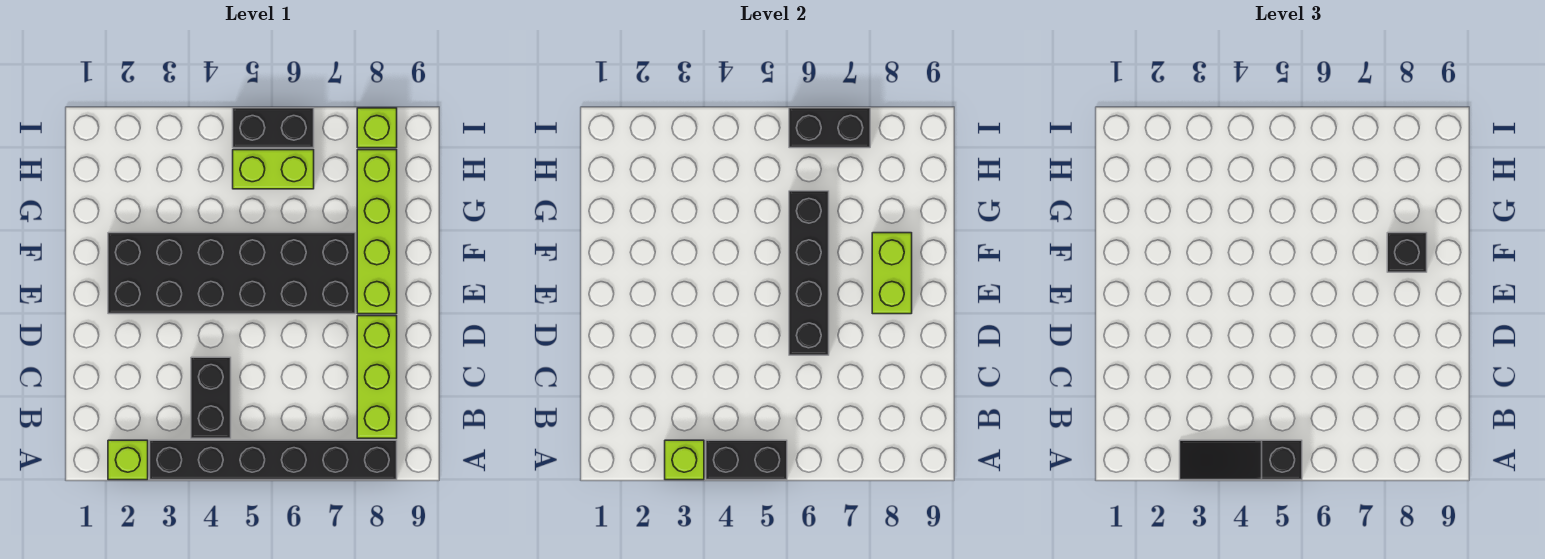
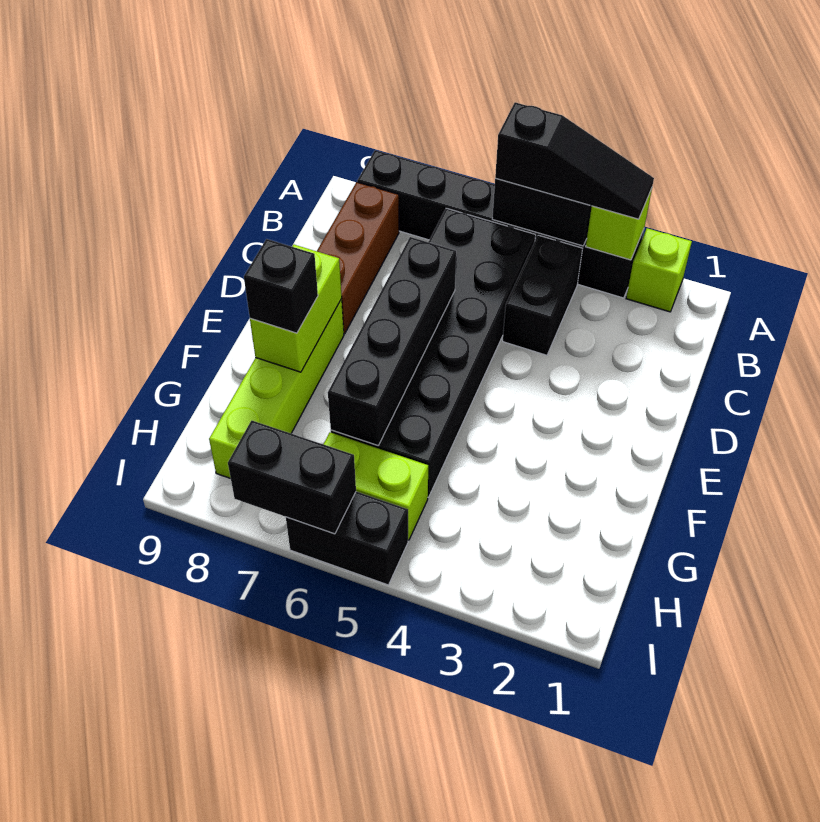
lime 1x3 brick [357,316,397,438] -> brown 1x3 brick [317,182,399,334]
black 2x6 brick [108,233,355,314] -> black 2x6 brick turned to [331,208,536,497]
lime 1x1 brick [357,108,397,148] -> none

